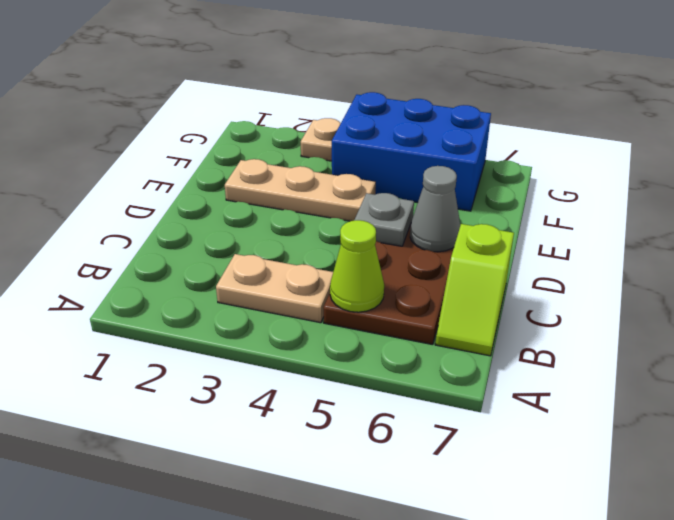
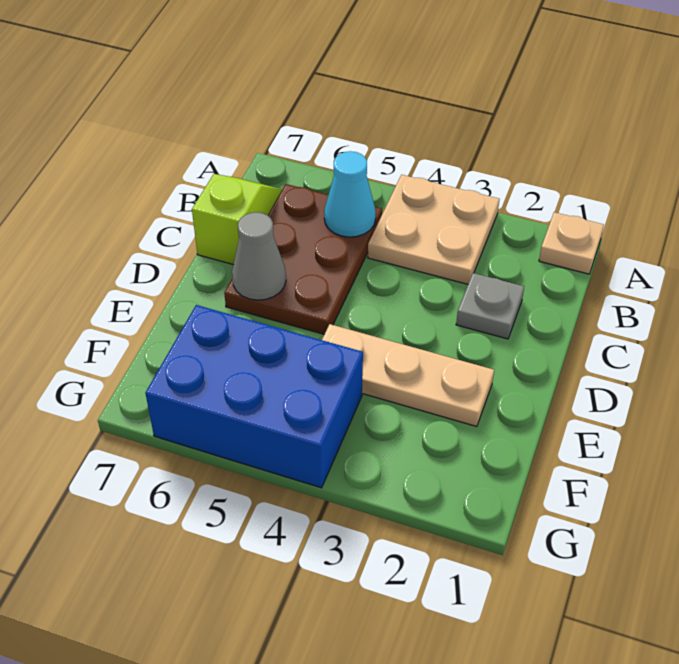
tan 1x2 plate [216,254,333,323] -> tan 2x2 plate [368,175,499,284]
lime 1x1 cone [330,220,384,312] -> cyan 1x1 cone [324,151,376,237]
grey 1x1 plate [354,193,414,246] -> grey 1x1 plate moved to [456,273,524,339]
tan 1x1 plate [301,118,341,161] -> tan 1x1 plate moved to [539,212,604,274]

